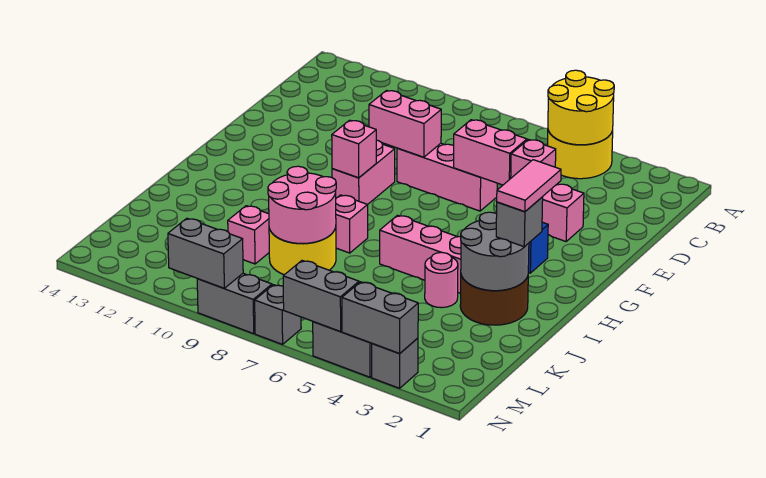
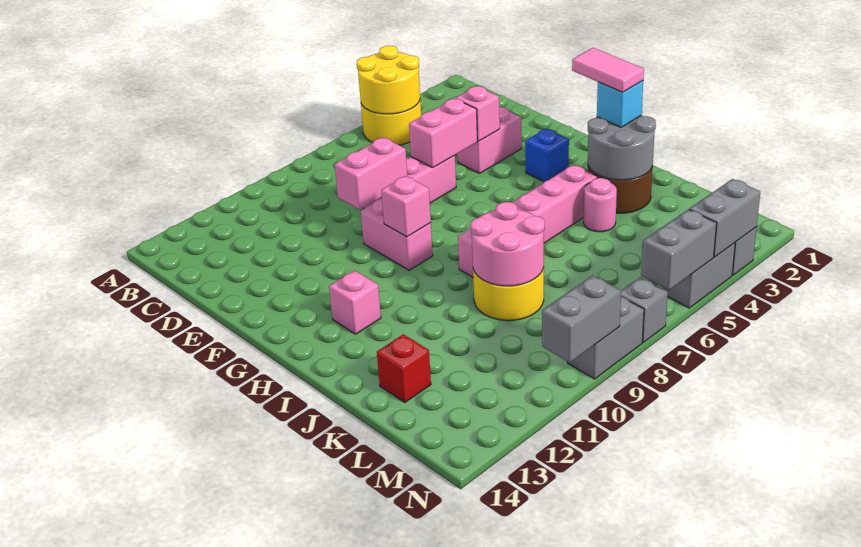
grey 1x1 brick [496,197,543,247] -> cyan 1x1 brick [597,81,643,127]
pink 1x1 brick [228,206,269,264] -> pink 1x1 brick moved to [329,270,381,334]
none -> red 1x1 brick [377,334,431,402]

